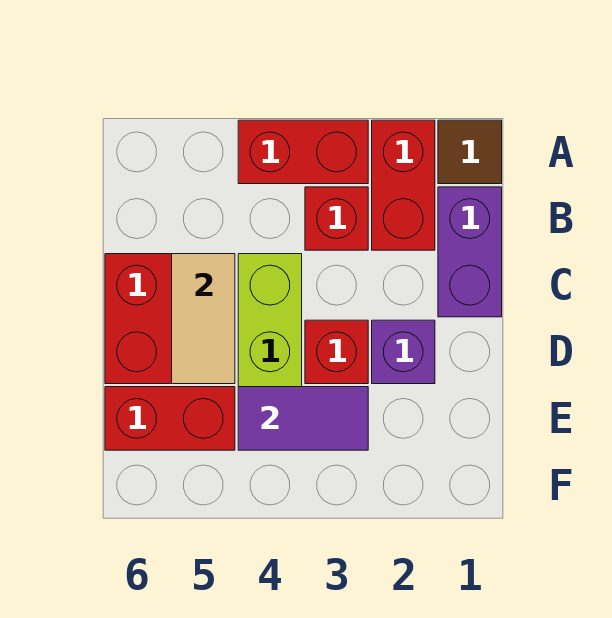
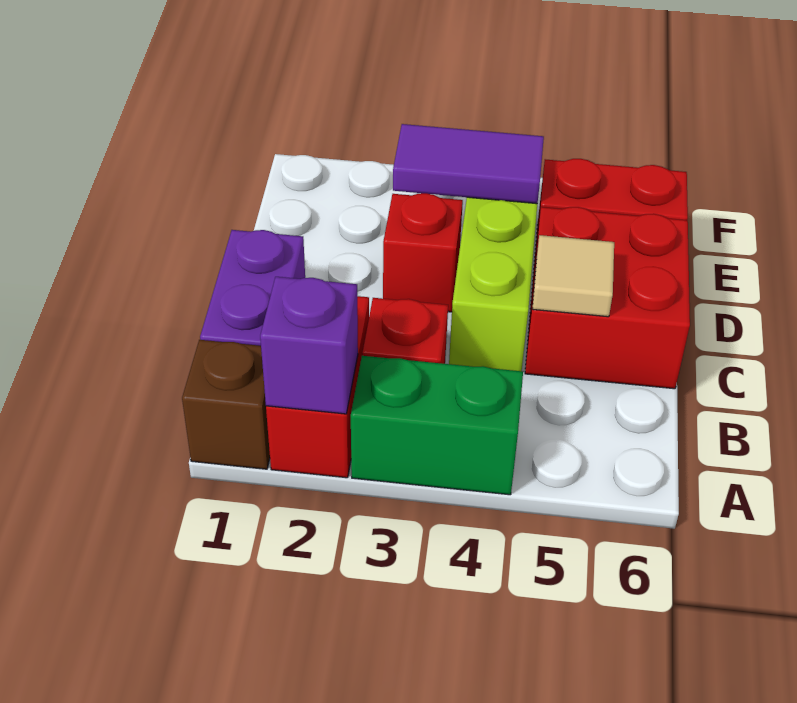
brown 1x1 tile [438,120,502,184] -> brown 1x1 brick [182,340,270,469]
red 1x2 brick [238,120,368,184] -> green 1x2 brick [351,356,523,495]
tan 1x2 tile [172,254,235,384] -> tan 1x1 tile [532,235,614,317]
purple 1x1 brick [372,320,435,384] -> purple 1x1 brick moved to [260,277,358,414]

